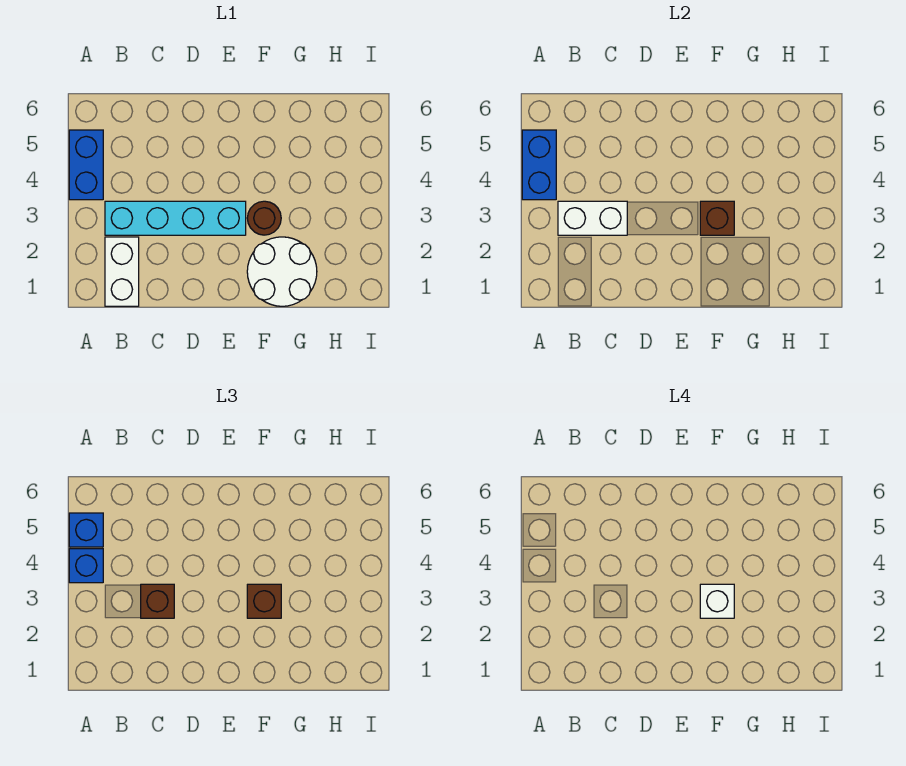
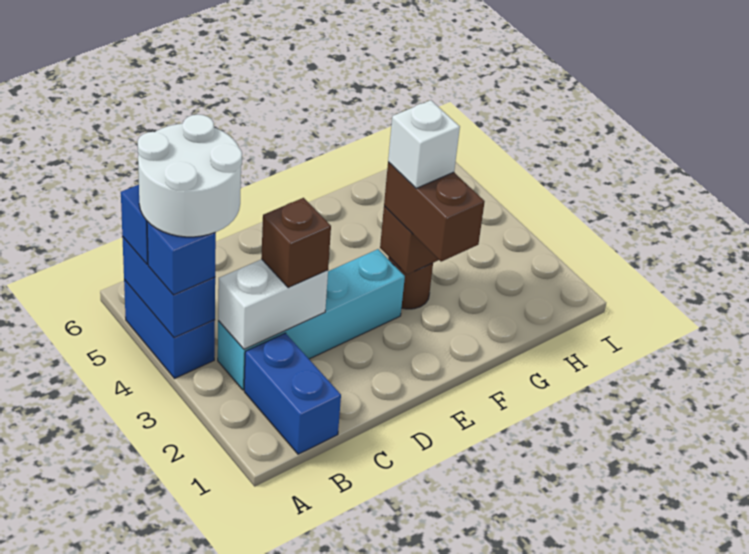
white 1x2 brick [105,237,139,306] -> blue 1x2 brick [244,333,341,454]
white 2x2 round brick [247,237,317,306] -> white 2x2 round brick moved to [138,114,242,237]
brown 1x1 brick [247,584,281,618] -> brown 1x2 brick [384,162,485,262]

